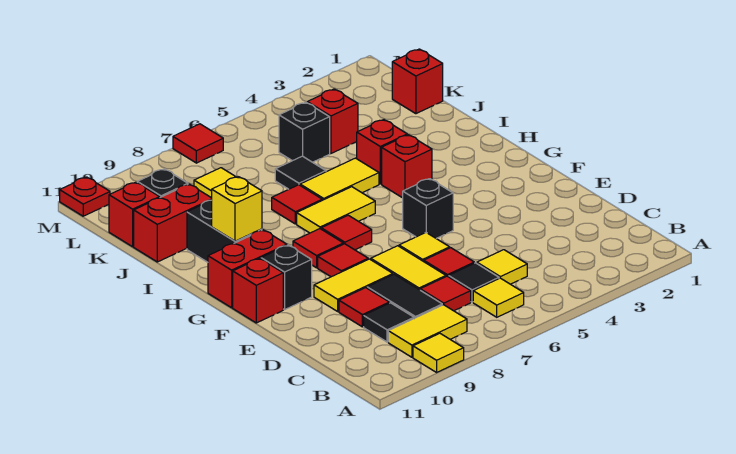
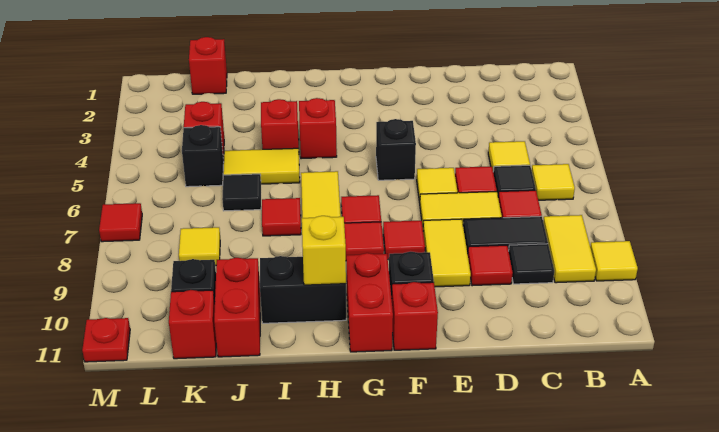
yellow 1x2 tile [300,158,379,200] -> yellow 1x2 tile turned to [223,148,300,184]

